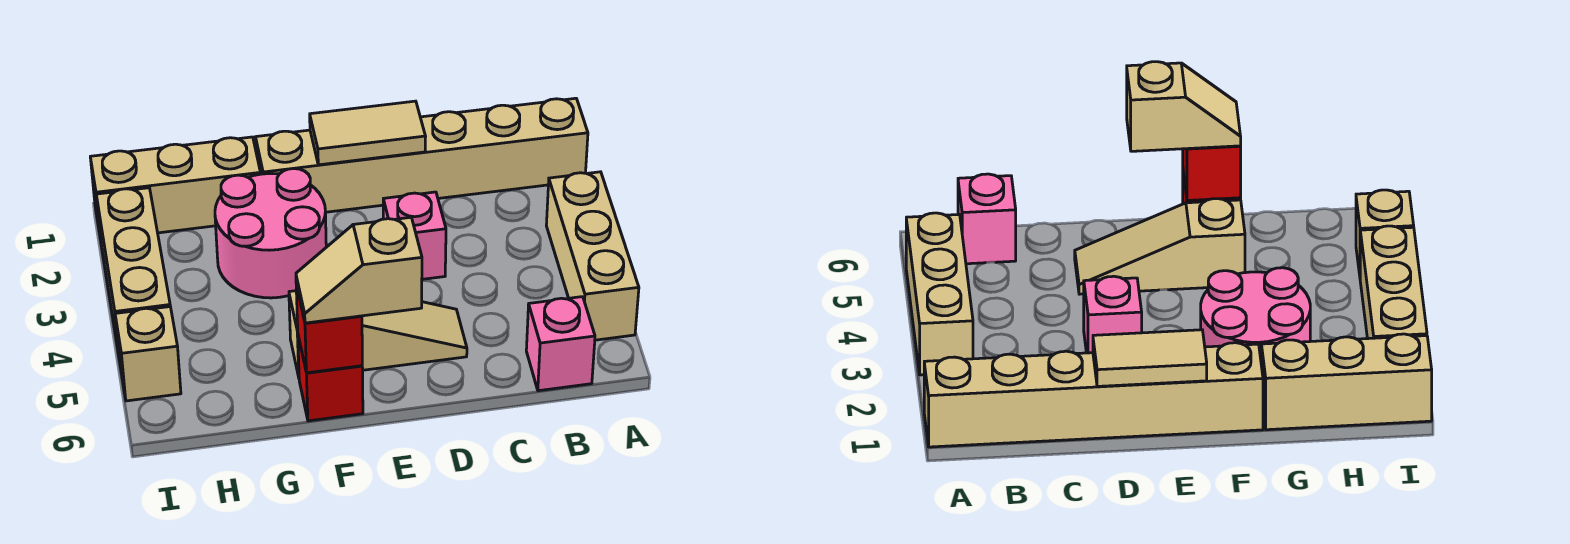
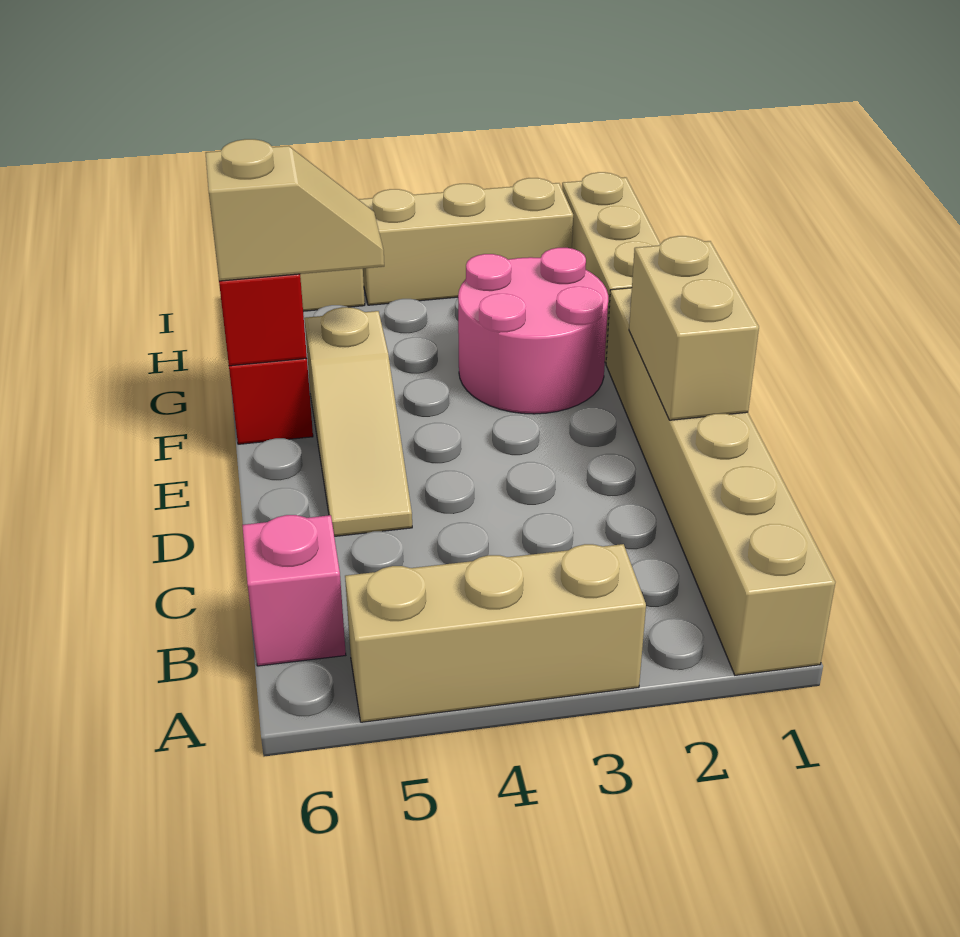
tan 1x2 tile [310,101,426,165] -> tan 1x2 brick [629,236,759,420]
pink 1x1 brick [383,192,446,279] -> none
tan 1x2 slope [296,217,422,323] -> tan 1x2 slope turned to [206,139,384,281]

